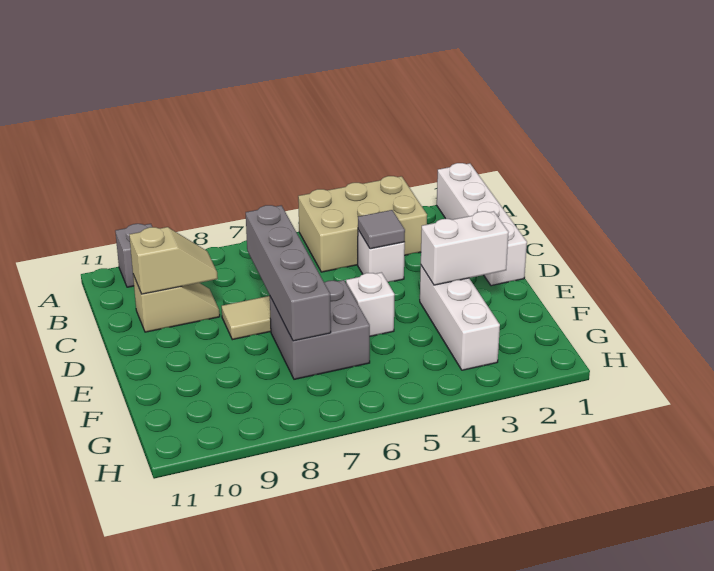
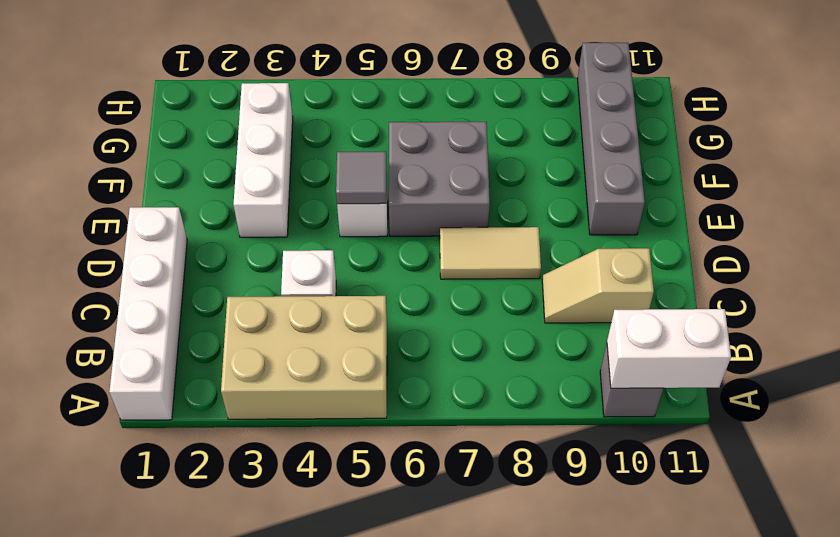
grey 1x1 tile [358,210,405,249] -> grey 1x1 tile moved to [336,151,386,204]
grey 1x4 brick [246,205,331,341] -> grey 1x4 brick moved to [578,43,645,235]
tan 1x2 slope [129,227,218,294] -> none
white 1x2 brick [421,211,509,285] -> white 1x2 brick moved to [607,309,731,388]

